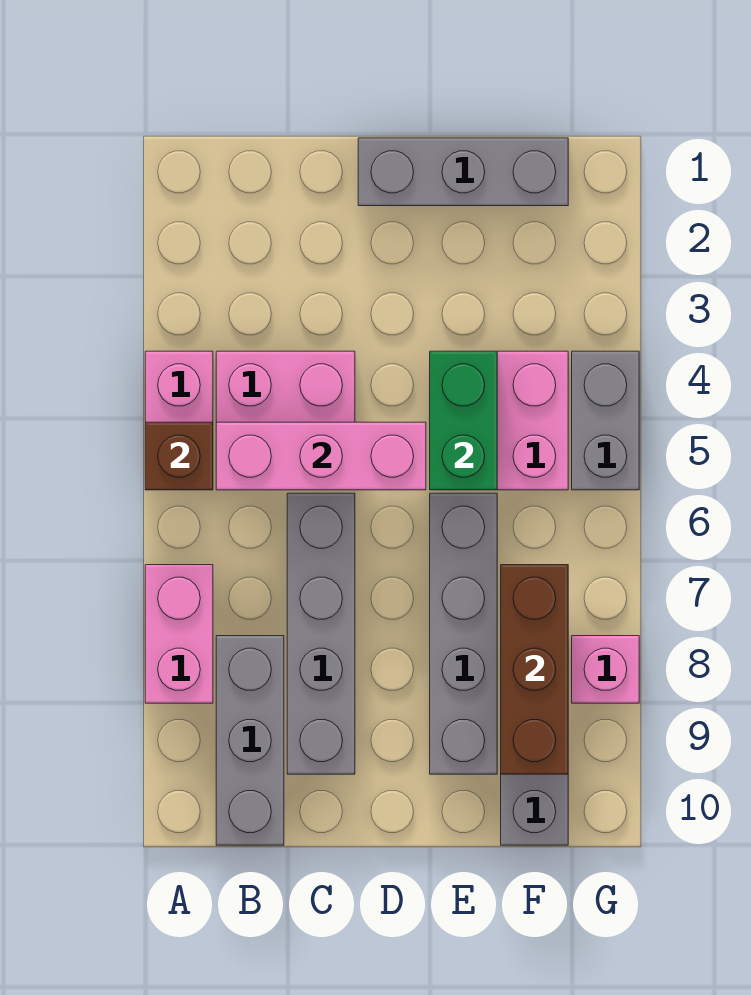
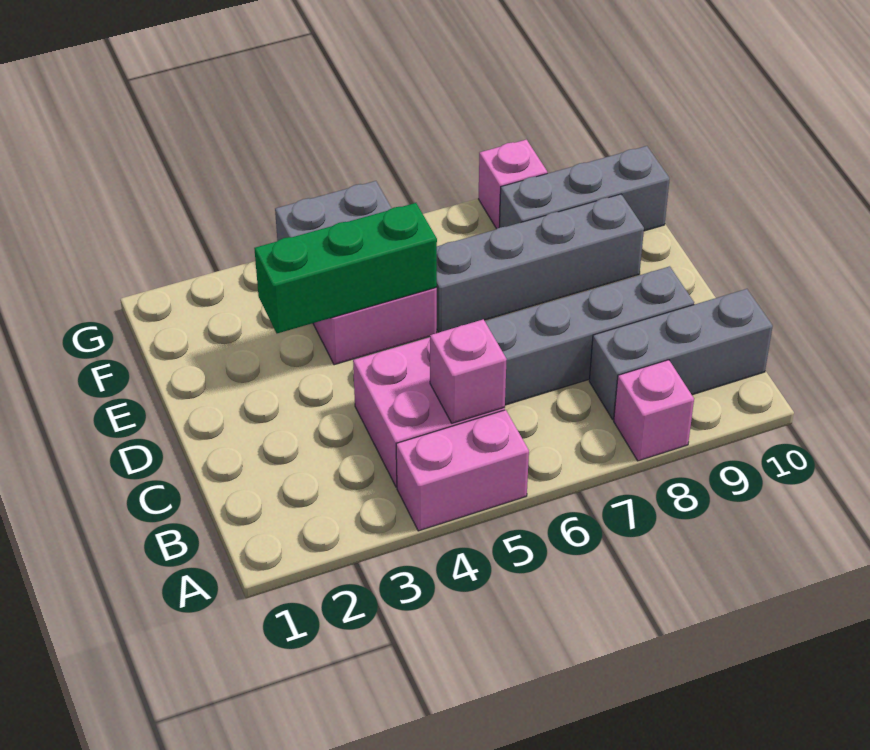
brown 1x1 brick [145,422,213,490] -> none
pink 1x2 brick [145,565,213,703] -> pink 1x1 brick [614,360,694,461]
pink 1x3 brick [216,422,426,490] -> pink 1x1 brick [430,319,507,423]
grey 1x3 brick [358,138,568,206] -> none
green 1x2 brick [430,351,497,490] -> green 1x3 brick [254,203,437,333]
brown 1x3 brick [501,565,568,774] -> none

